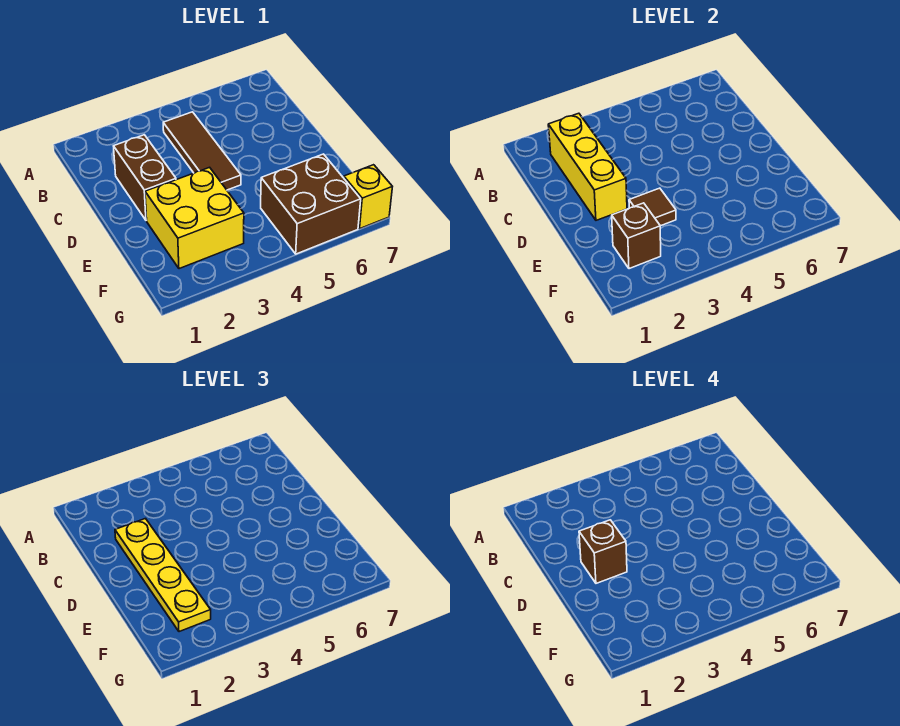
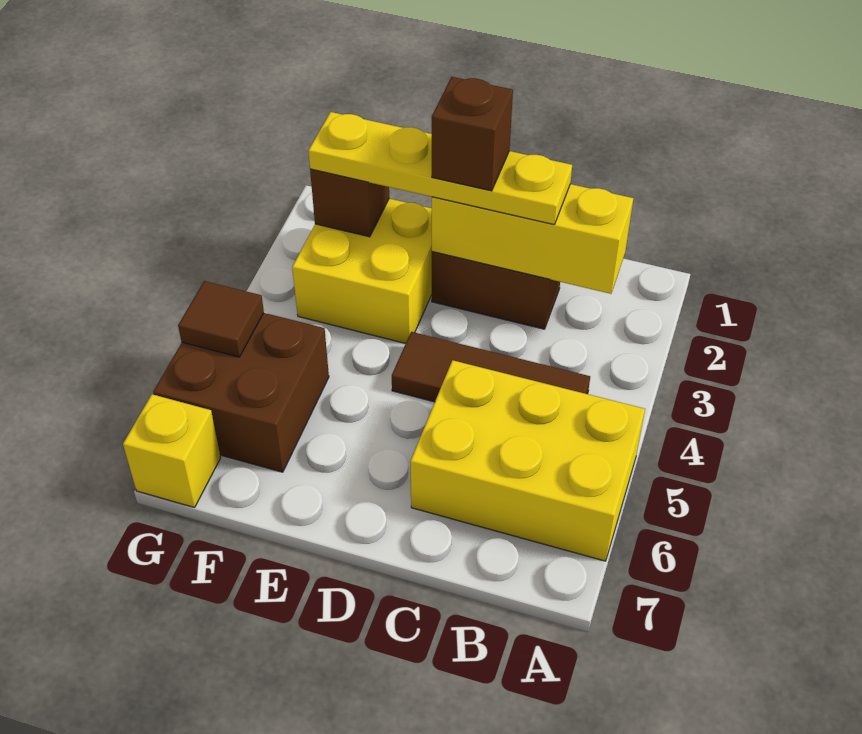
none -> yellow 2x3 brick [410,360,645,561]
brown 1x1 tile [629,188,676,226] -> brown 1x1 tile moved to [178,281,264,357]

